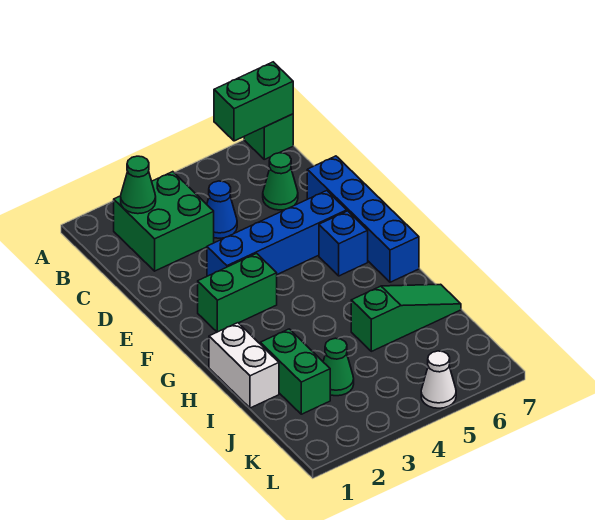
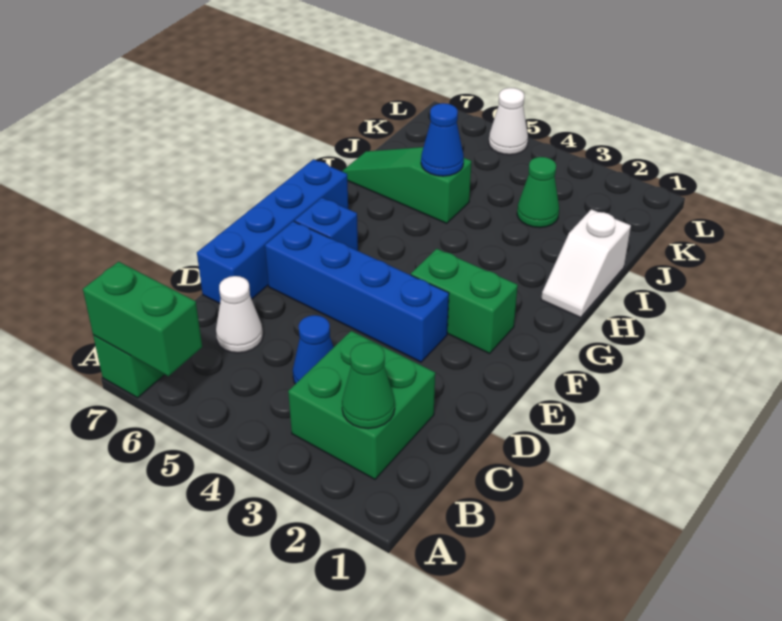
green 1x1 cone [263,153,298,210] -> white 1x1 cone [216,276,263,353]
white 1x2 brick [209,323,279,408] -> white 1x2 slope [541,209,631,318]
green 1x2 brick [260,329,330,414] -> none
none -> blue 1x1 cone [421,103,464,176]

